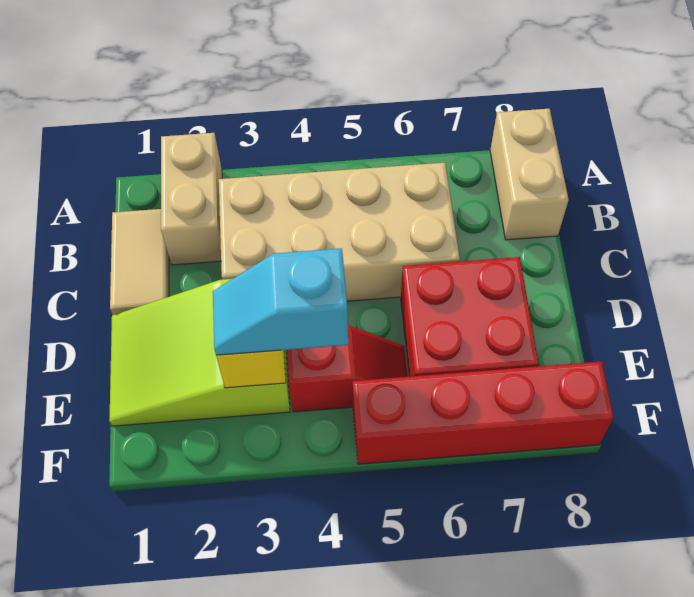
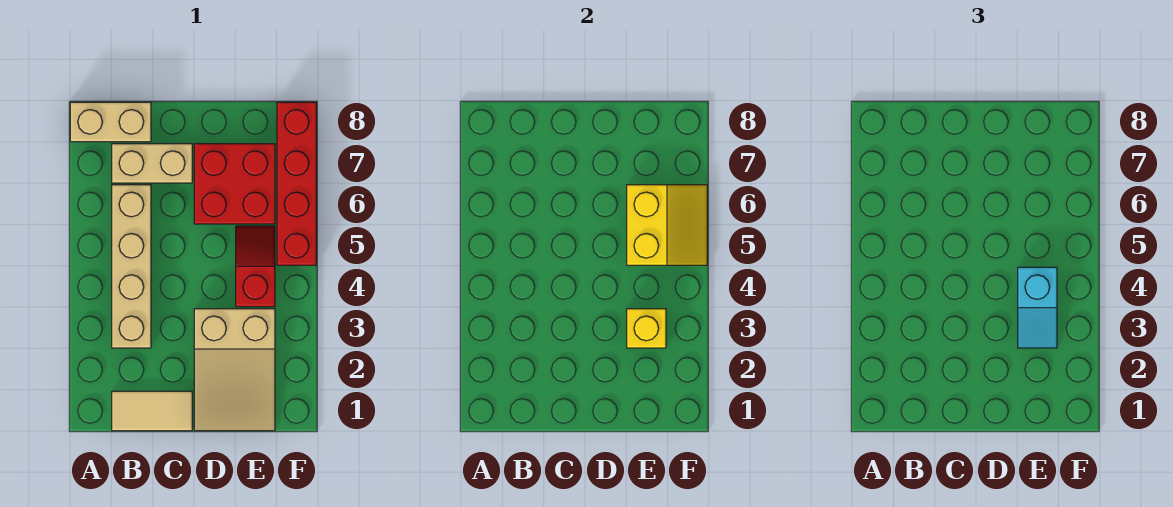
tan 1x2 brick [161,133,222,265] -> tan 1x2 brick moved to [112,144,192,183]
tan 2x4 brick [219,163,460,301] -> tan 1x4 brick [112,185,151,348]
lime 2x3 slope [109,279,290,426] -> tan 2x3 slope [194,309,275,431]
none -> yellow 2x2 slope [627,185,707,265]

